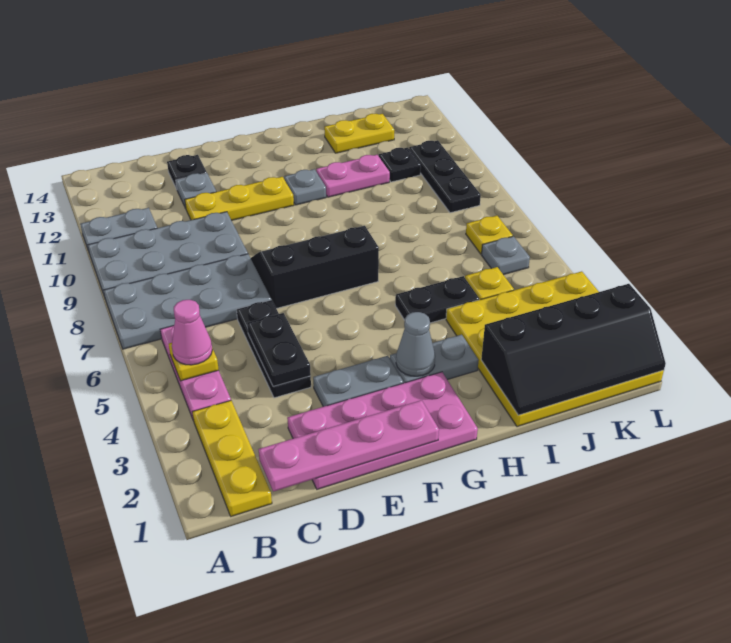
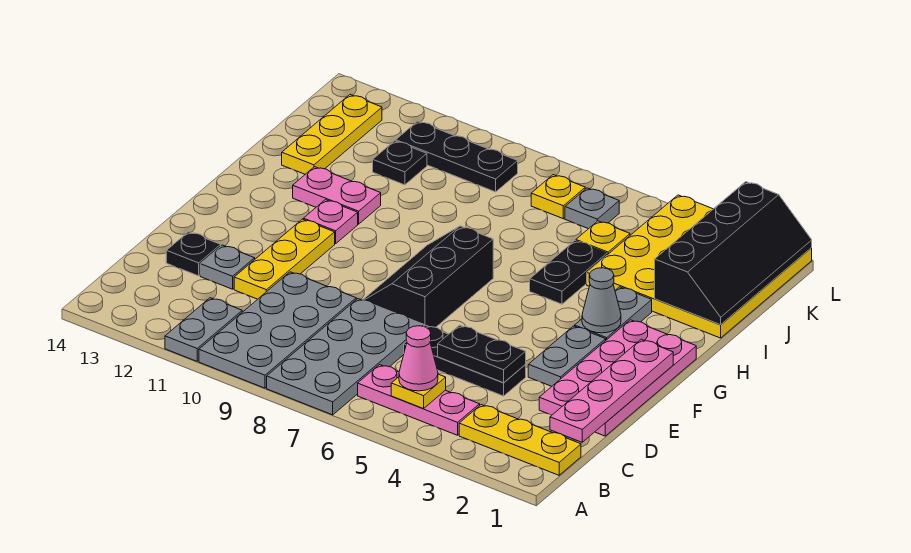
grey 1x1 plate [284,169,326,205] -> pink 1x1 plate [303,200,358,244]
pink 1x2 plate [316,155,390,197] -> pink 1x2 plate turned to [293,167,381,224]
yellow 1x2 plate [324,114,394,153] -> yellow 1x3 plate [282,95,382,174]

